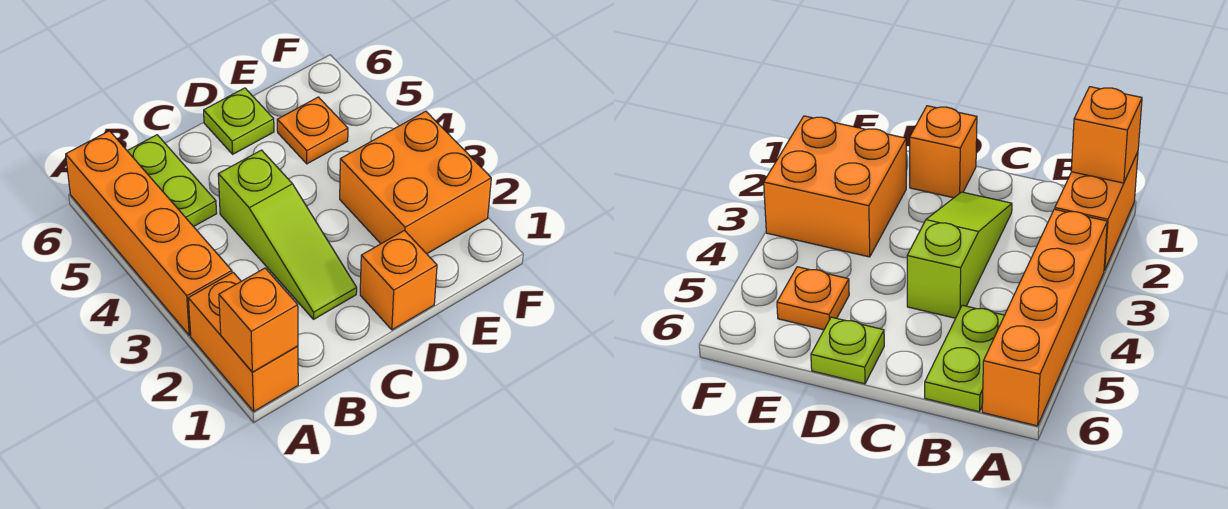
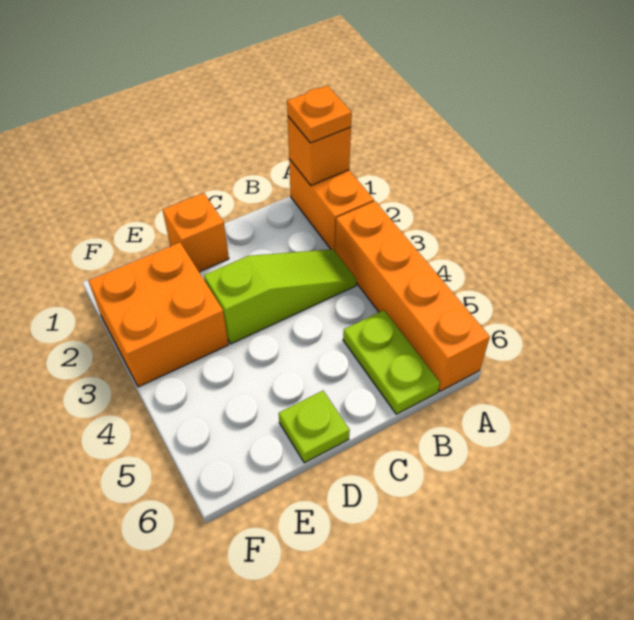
lime 1x3 slope [218,150,357,319] -> lime 1x3 slope turned to [204,249,356,344]
orange 1x1 plate [277,97,348,164] -> orange 1x1 plate moved to [287,85,352,143]

